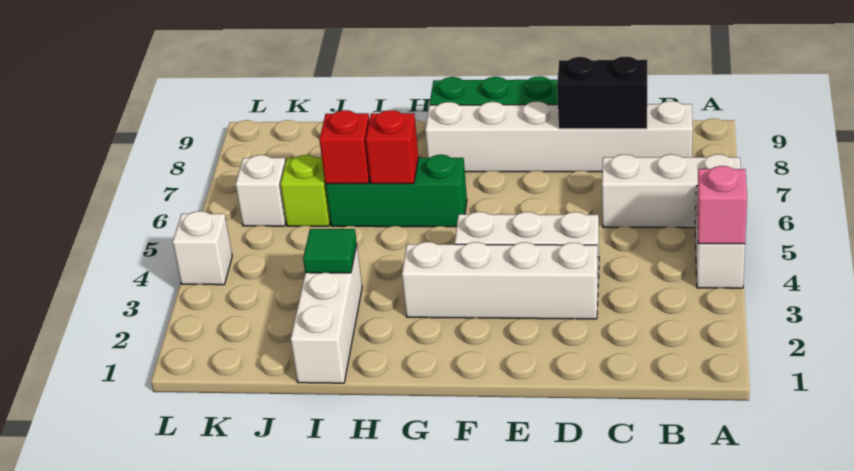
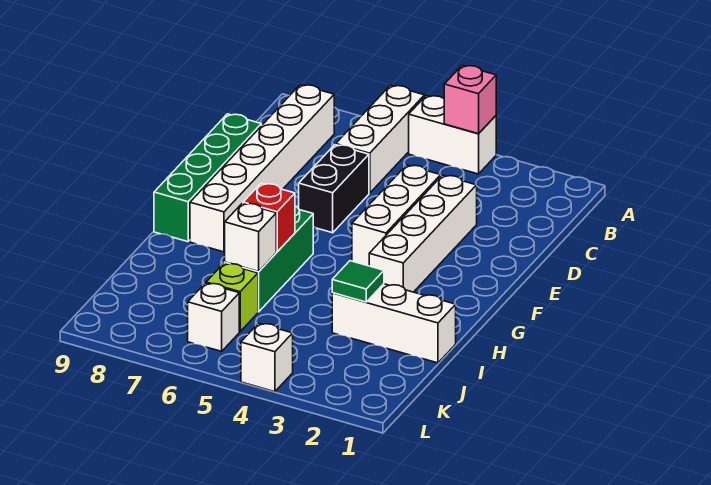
black 1x2 brick [557,56,647,129] -> black 1x2 brick moved to [299,145,369,233]
red 1x1 brick [319,110,370,184] -> white 1x1 brick [225,203,276,271]

